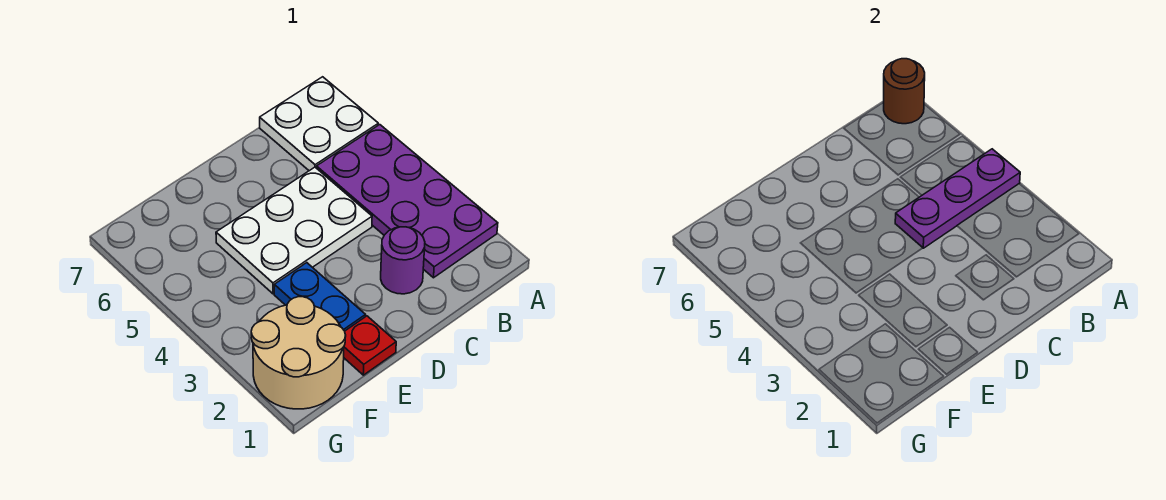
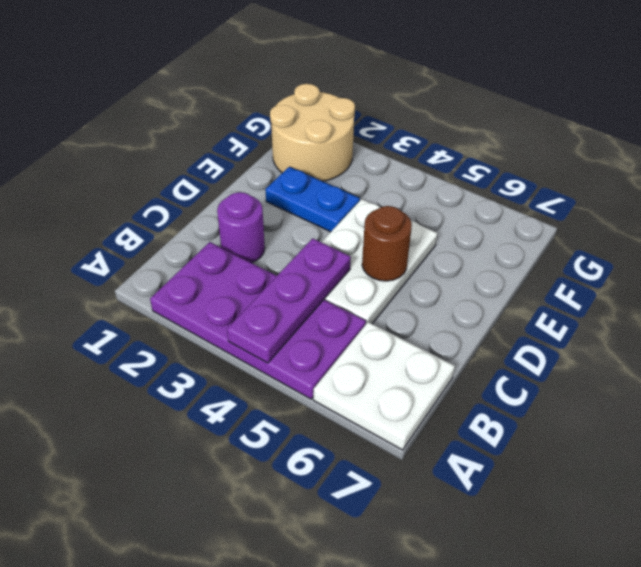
brown 1x1 round brick [884,59,925,124] -> brown 1x1 round brick moved to [362,206,412,281]
red 1x1 plate [344,316,396,375] -> none

